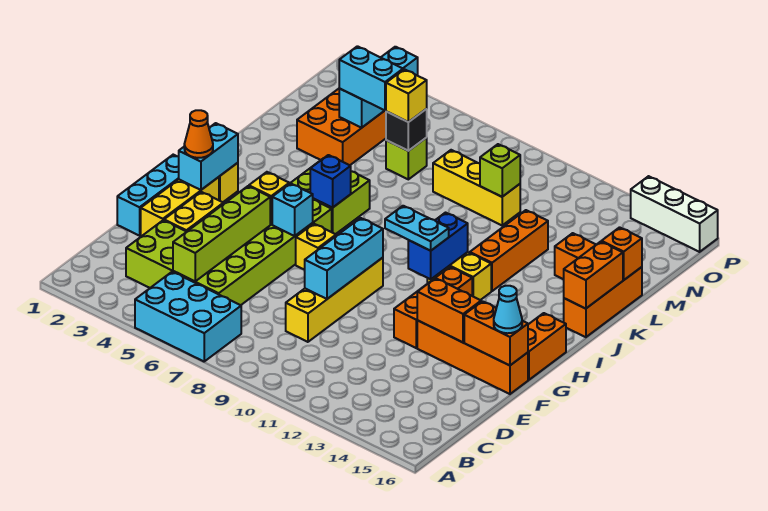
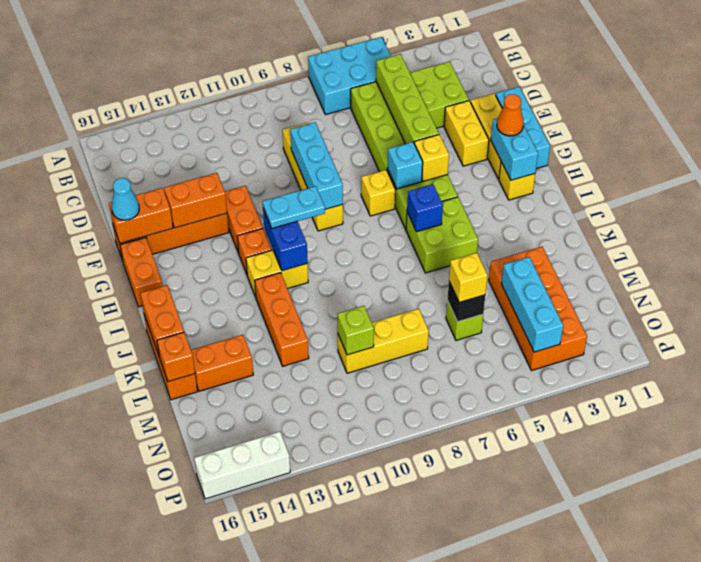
cyan 1x2 brick [339,46,403,111] -> none

